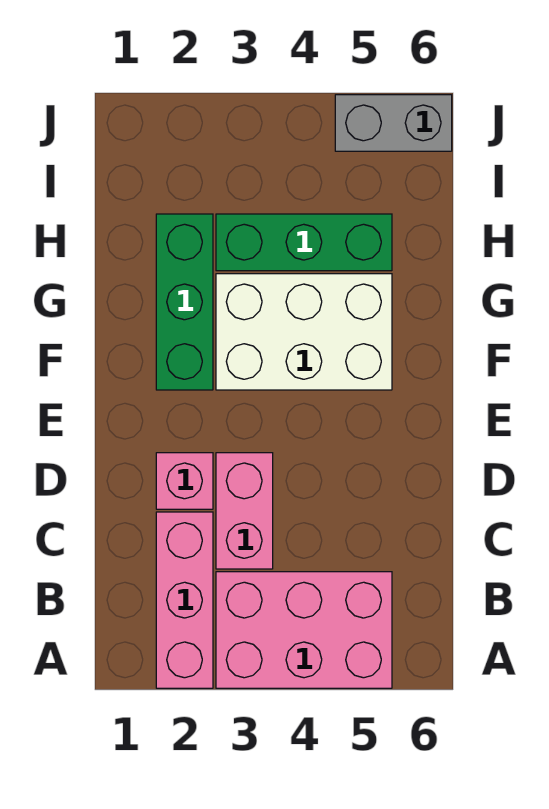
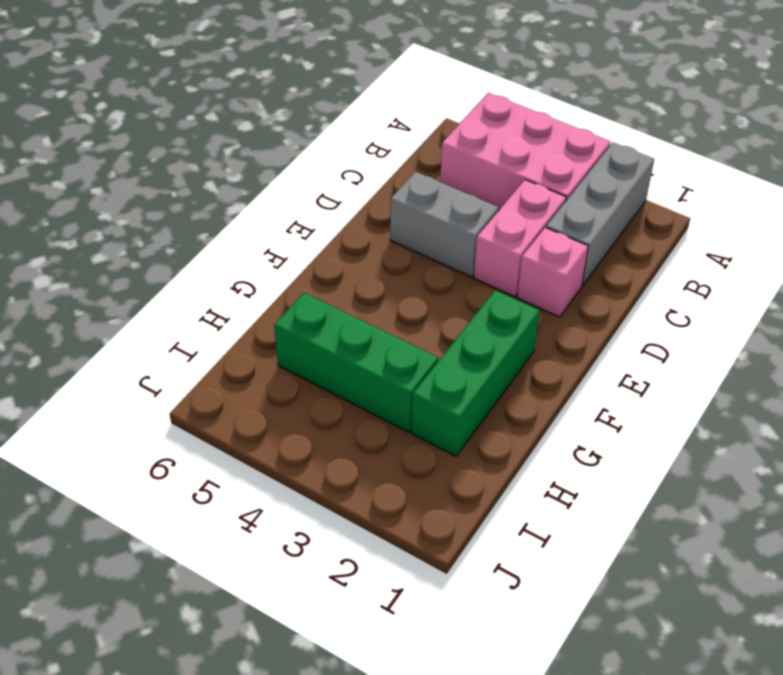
pink 1x3 brick [156,512,213,688] -> grey 1x3 brick [546,143,654,286]
white 2x3 brick [216,274,392,390] -> none
grey 1x2 brick [335,95,452,151] -> grey 1x2 brick moved to [390,172,499,277]

